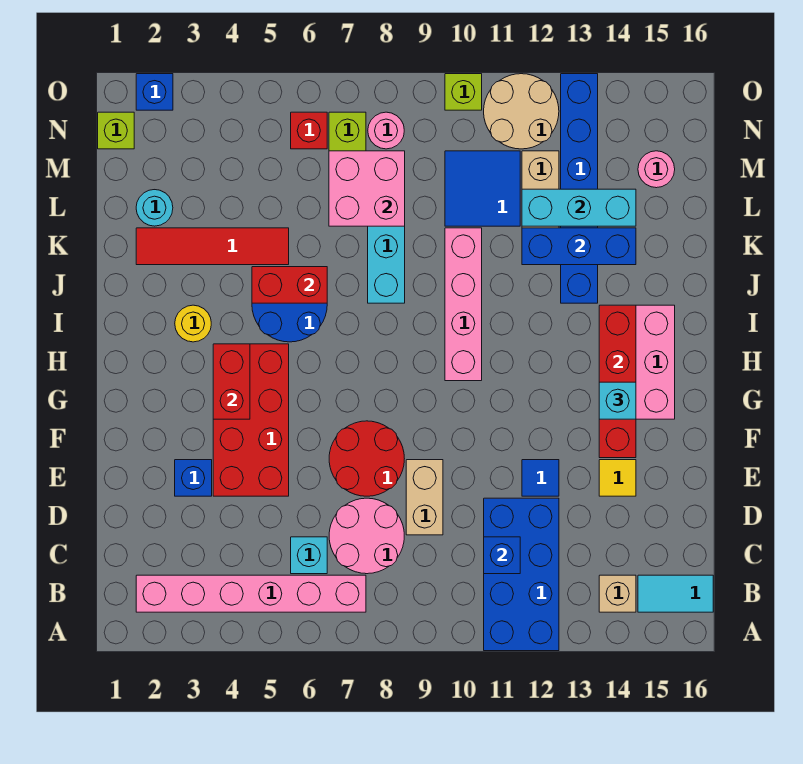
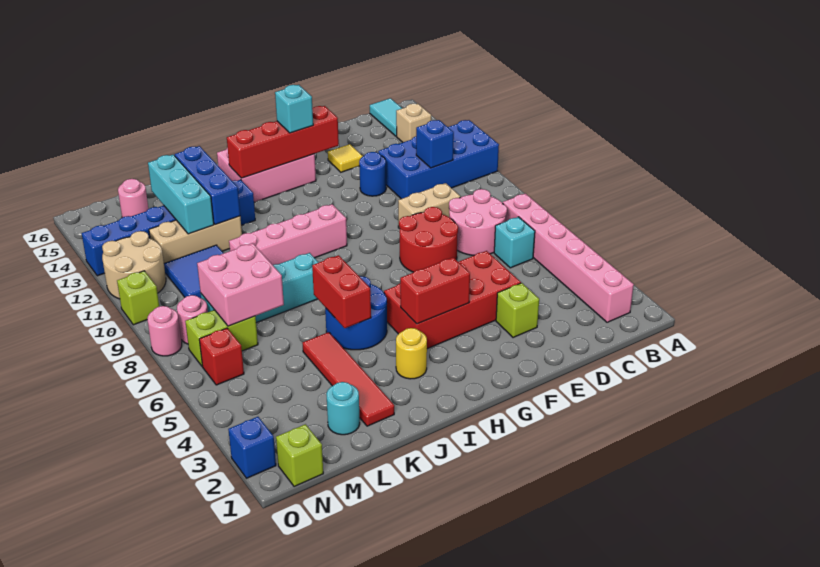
blue 1x1 brick [175,460,212,496] -> lime 1x1 brick [496,283,539,338]
blue 1x1 tile [522,460,559,496] -> blue 1x1 round brick [359,152,386,196]
none -> pink 1x1 round brick [147,306,182,356]

